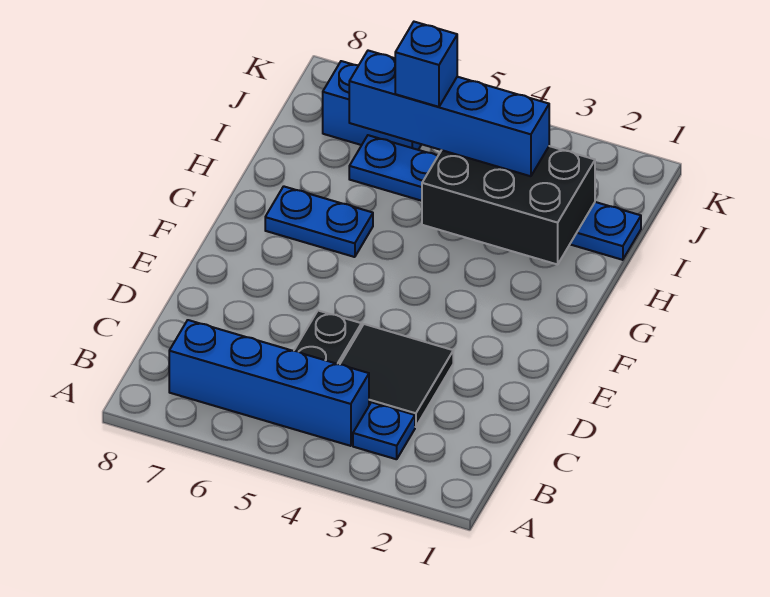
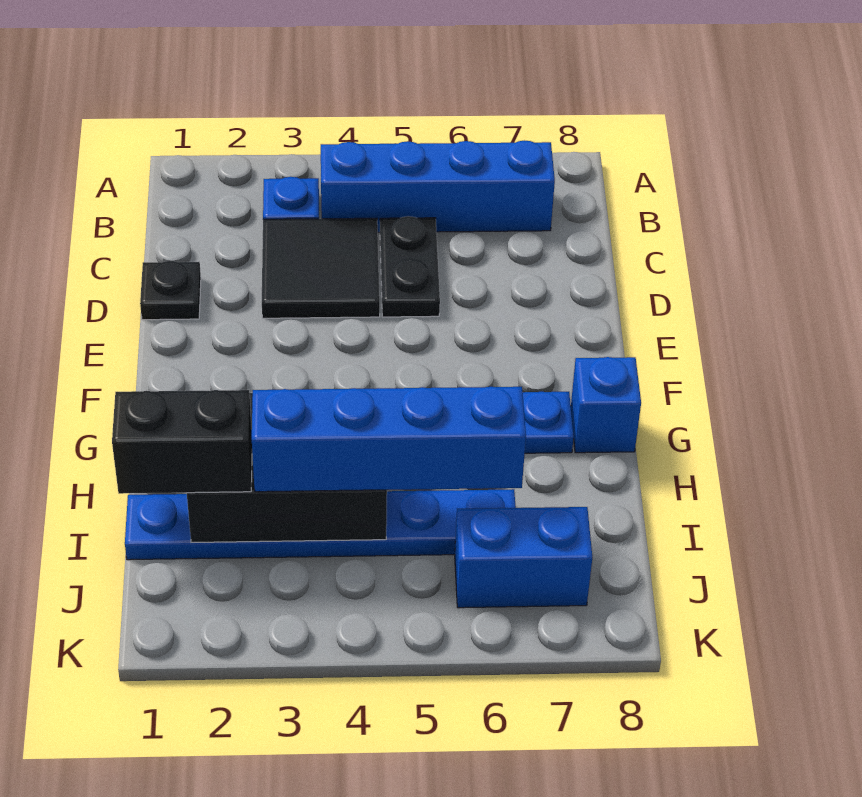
none -> black 1x1 plate [140,261,201,320]
none -> black 1x2 brick [112,390,252,494]
blue 1x1 brick [395,22,457,107] -> blue 1x1 brick moved to [571,357,641,453]

